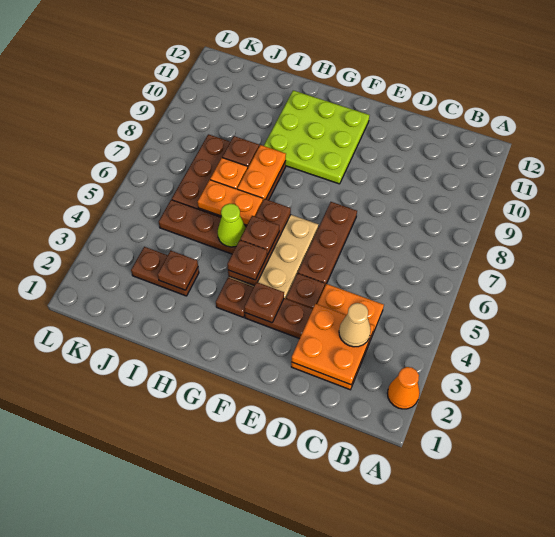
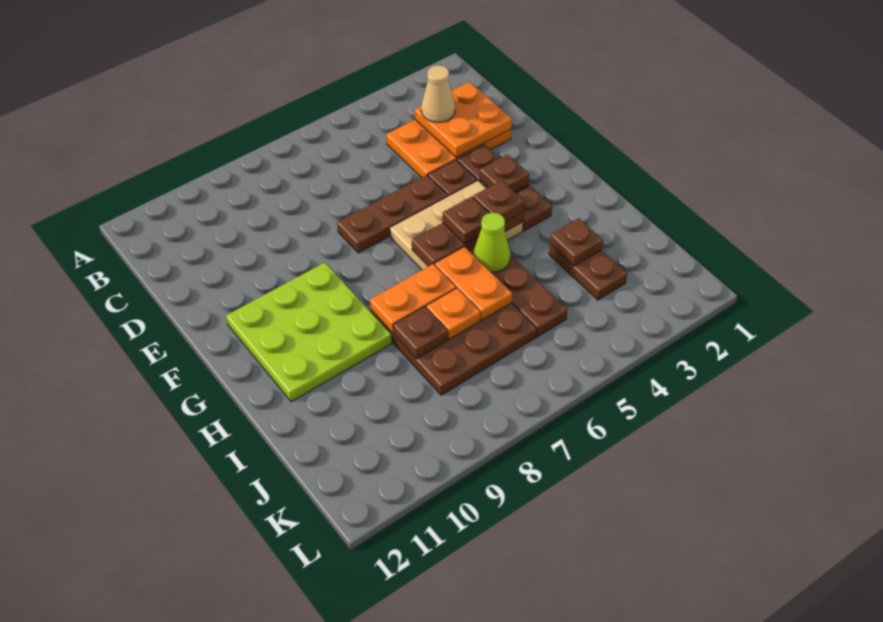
orange 1x1 cone [387,367,420,409] -> none

